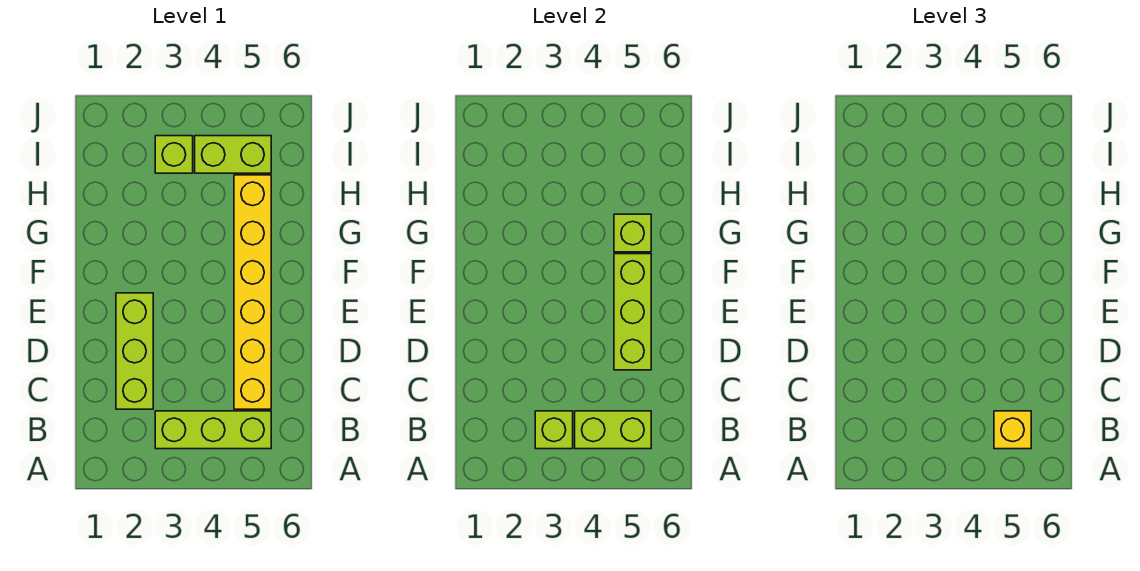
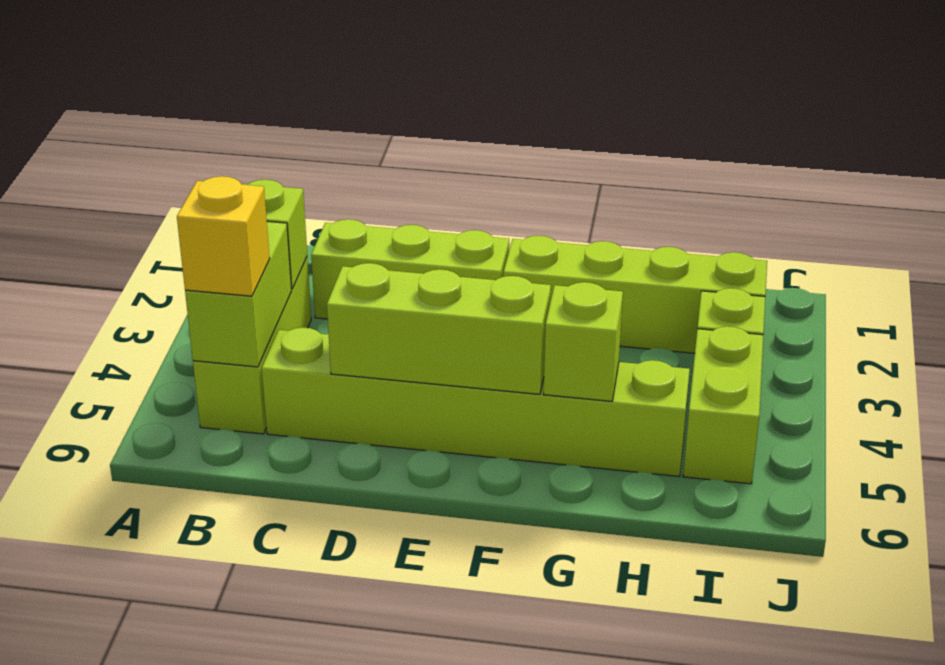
yellow 1x6 brick [234,175,271,409] -> lime 1x6 brick [262,328,690,476]
none -> lime 1x4 brick [503,236,767,353]

